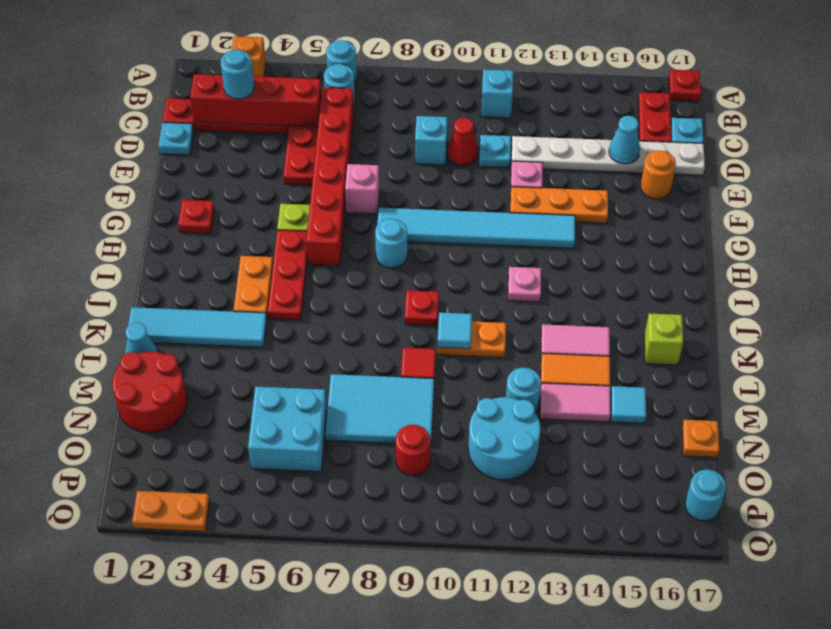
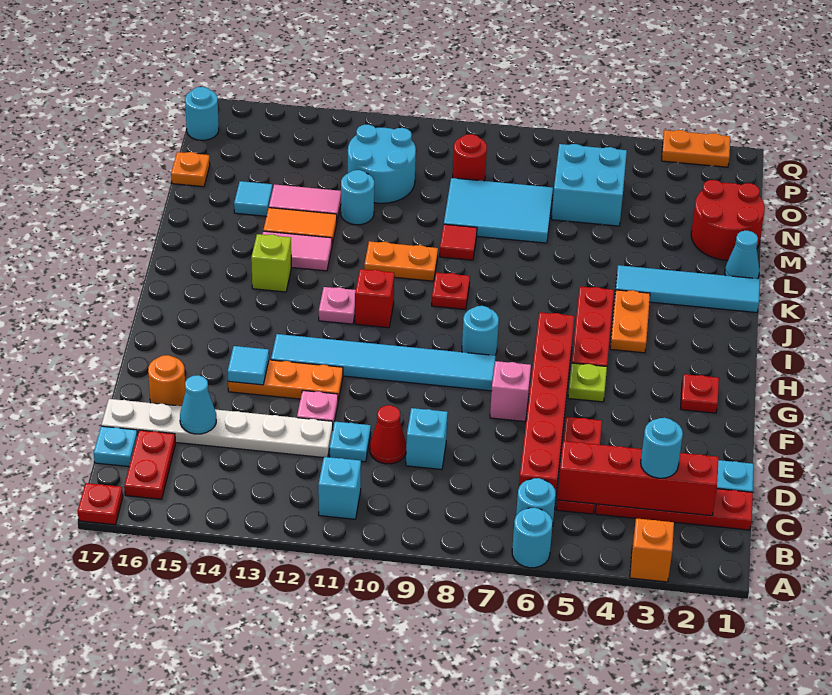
none -> red 1x1 brick [355,269,394,328]
cyan 1x1 tile [437,312,472,349] -> cyan 1x1 tile moved to [227,346,269,385]
lime 1x1 brick [644,313,683,365] -> lime 1x1 brick moved to [251,234,291,292]

